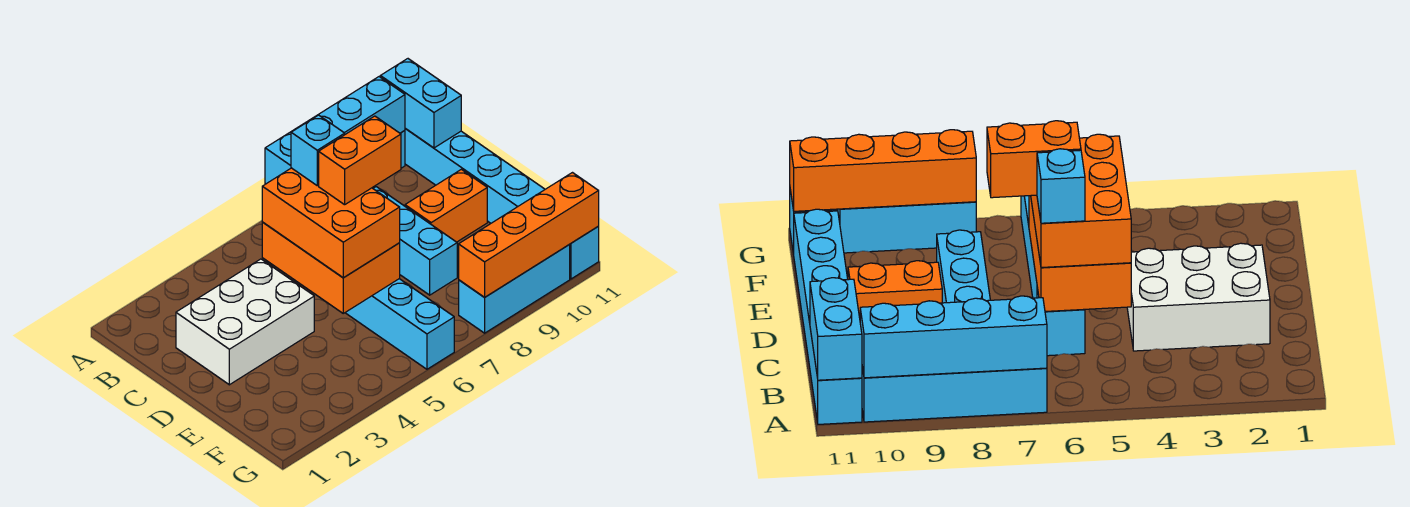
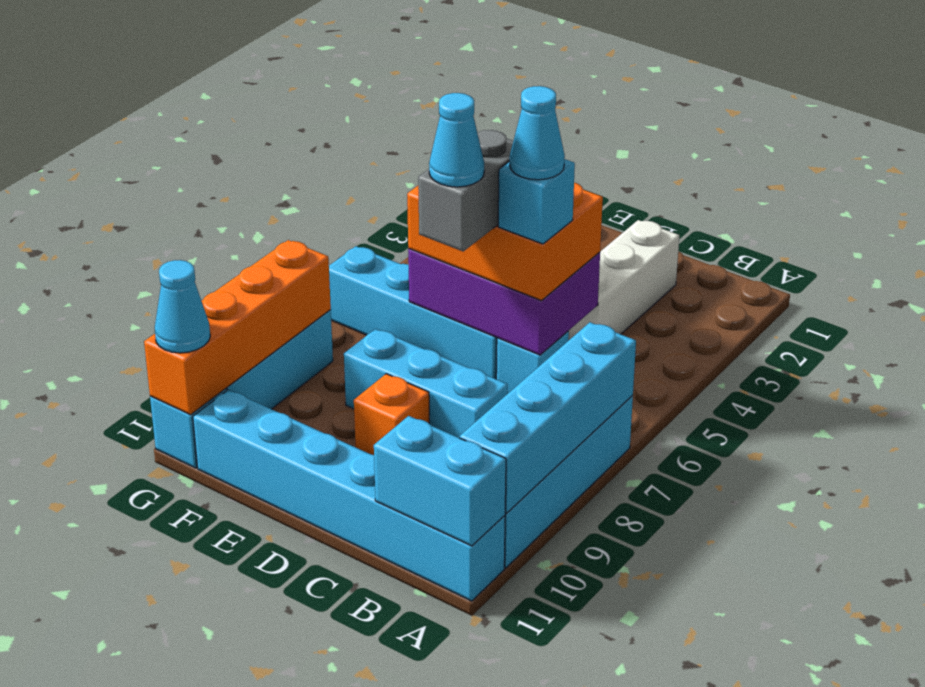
white 2x3 brick [176,259,314,385] -> white 1x3 brick [568,220,679,341]
orange 2x3 brick [262,222,400,313] -> purple 2x3 brick [408,249,600,355]
none -> cyan 1x1 cone [510,86,565,180]
orange 1x2 brick [319,116,401,205] -> grey 1x2 brick [418,130,513,251]
none -> cyan 1x1 cone [429,93,484,187]
orange 1x2 brick [405,169,487,242] -> orange 1x1 brick [354,374,429,455]
none -> cyan 1x1 cone [155,260,210,353]

